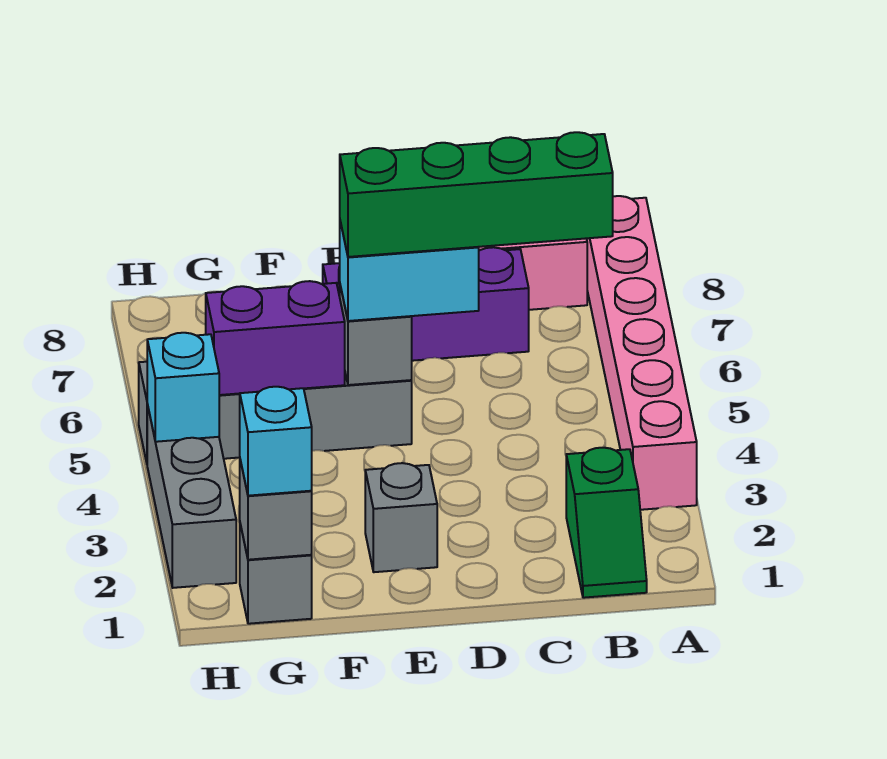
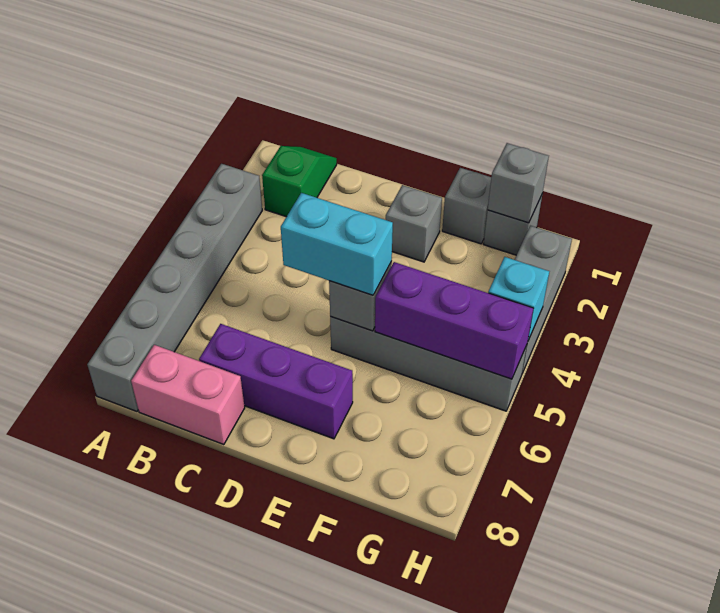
pink 1x6 brick [586,196,697,510] -> grey 1x6 brick [87,164,262,411]
green 1x4 brick [340,132,613,257] -> none
none -> grey 1x1 brick [442,168,491,244]
purple 1x2 brick [206,281,345,395] -> purple 1x3 brick [375,262,533,379]
cyan 1x1 brick [240,387,312,496] -> none

